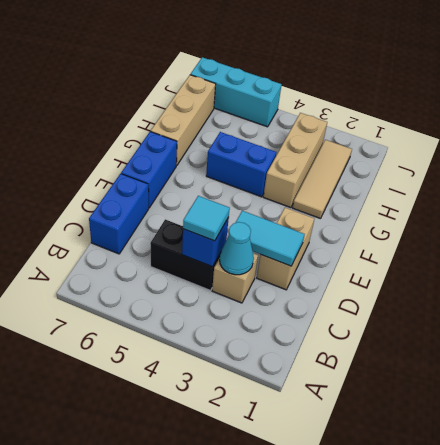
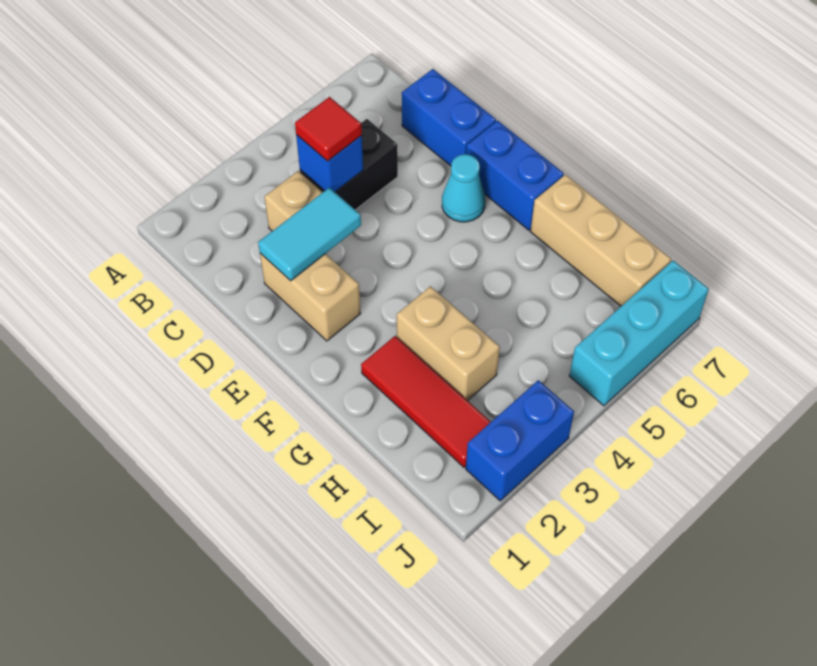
cyan 1x1 cone [220,222,254,275] -> cyan 1x1 cone moved to [442,154,485,222]
cyan 1x1 tile [183,196,230,241] -> red 1x1 tile [295,97,362,161]
tan 1x3 tile [293,140,352,219] -> red 1x3 tile [361,336,491,467]
tan 1x3 brick [263,113,327,208] -> tan 1x2 brick [397,286,500,401]
blue 1x2 brick [206,132,277,197] -> blue 1x2 brick moved to [466,380,574,501]

